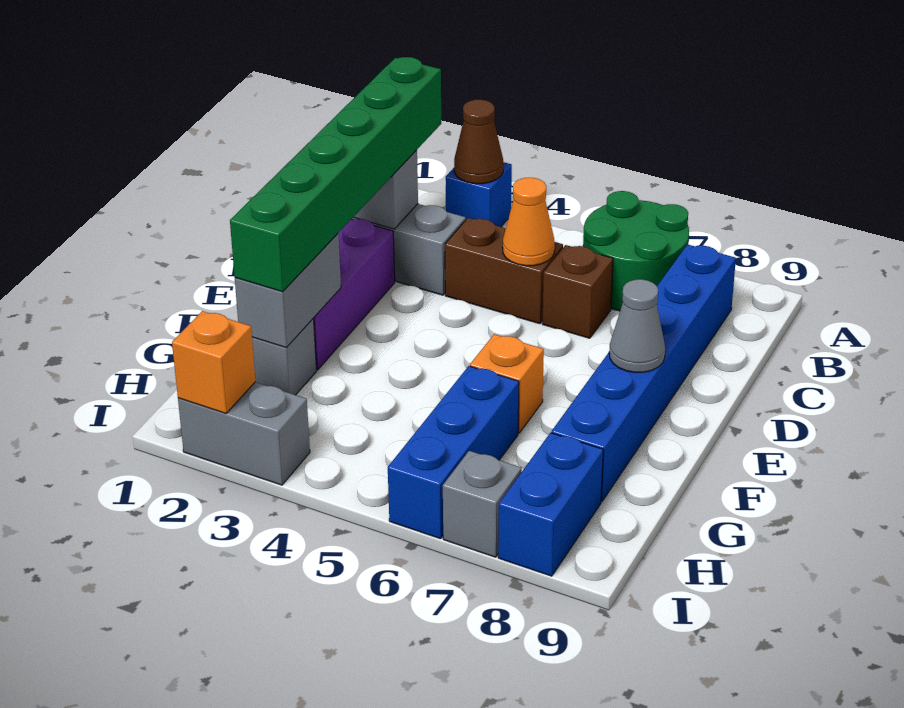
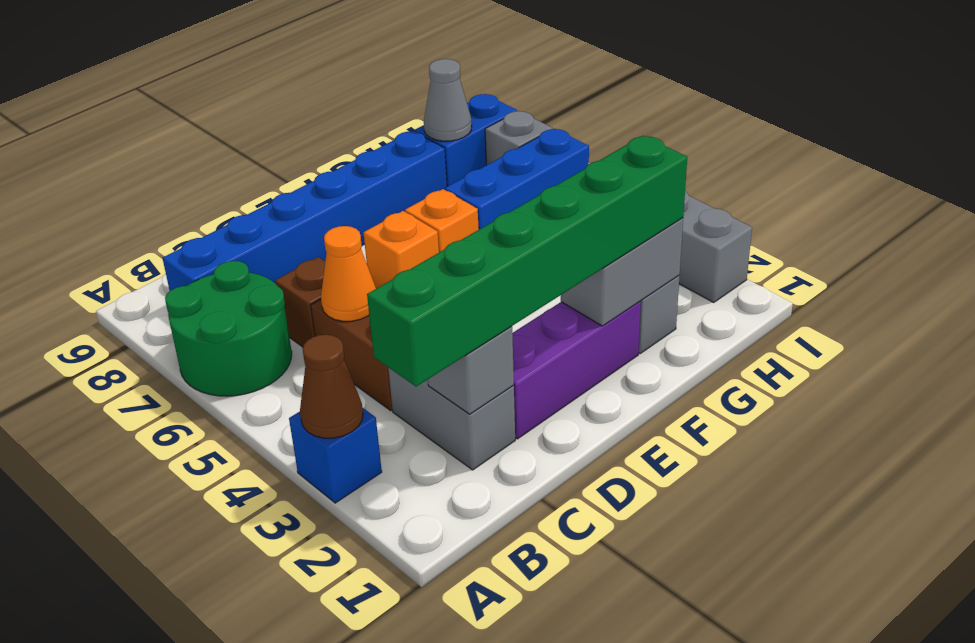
grey 1x1 cone [609,279,665,372] -> grey 1x1 cone moved to [424,59,472,141]
orange 1x1 brick [172,311,255,413] -> orange 1x1 brick moved to [364,211,439,289]

